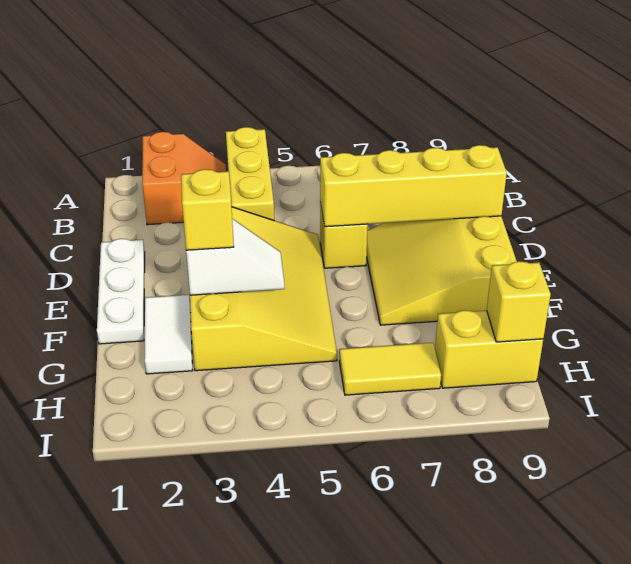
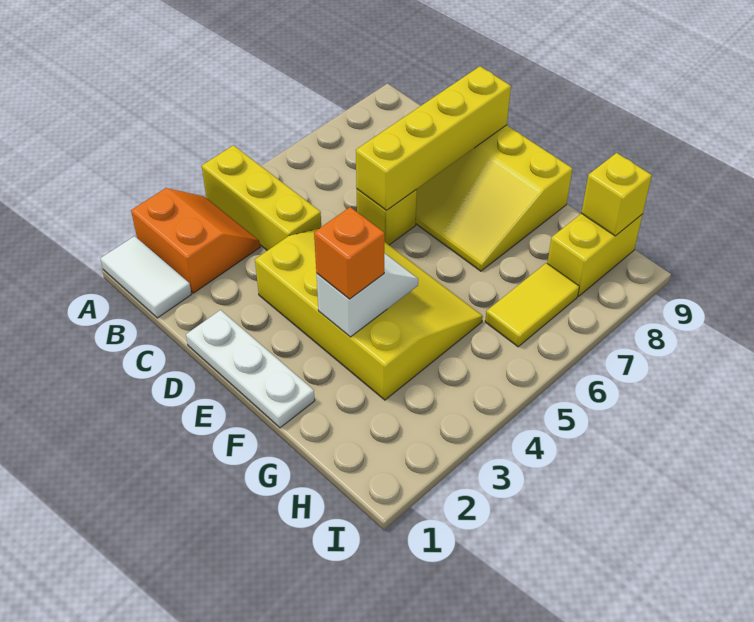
white 1x2 tile [145,295,193,374] -> white 1x2 tile moved to [100,236,192,318]
yellow 1x1 brick [181,169,234,250] -> orange 1x1 brick [314,207,385,299]

